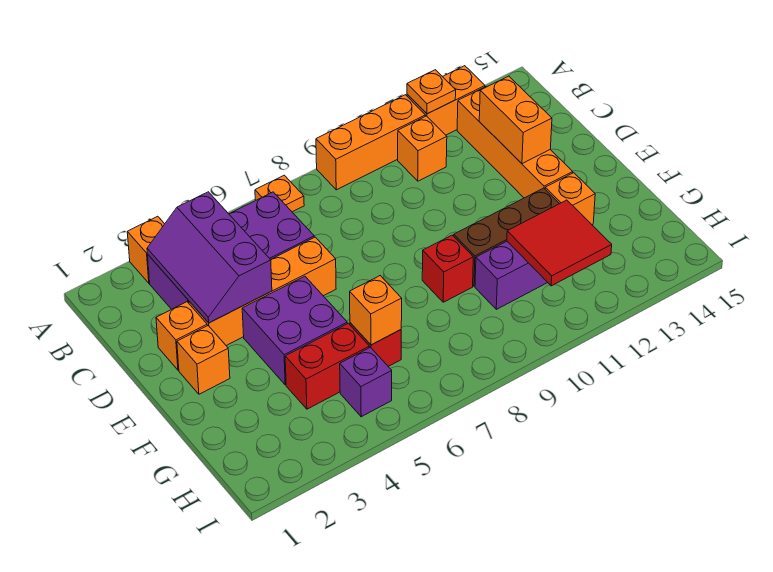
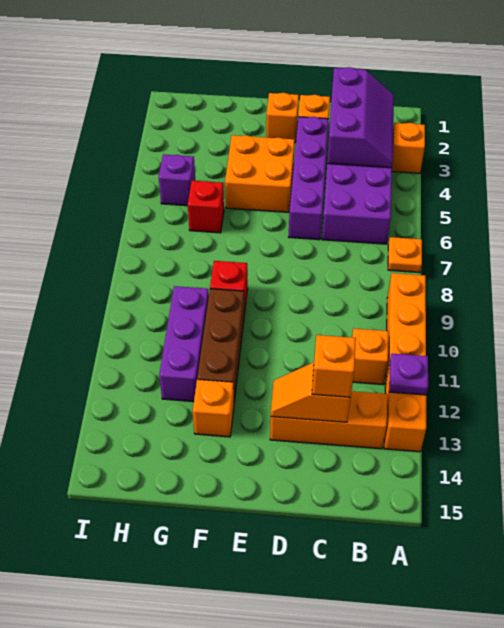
orange 1x1 plate [407,70,456,114] -> purple 1x1 plate [389,354,428,395]
purple 2x3 slope [147,192,272,323] -> purple 2x3 slope turned to [327,67,394,168]
orange 1x4 brick [457,87,573,198] -> orange 1x3 brick [270,391,387,449]
orange 1x2 brick [479,76,552,164] -> orange 1x2 slope [271,362,351,422]
orange 1x4 brick [189,237,336,346] -> purple 1x4 brick [289,117,329,240]
purple 2x2 brick [242,276,347,385] -> orange 2x2 brick [225,135,295,212]
red 1x2 brick [285,323,369,409] -> none
orange 1x1 brick [350,276,402,345] -> orange 1x1 brick moved to [312,335,356,397]
red 2x2 tile [507,200,612,286] -> none

